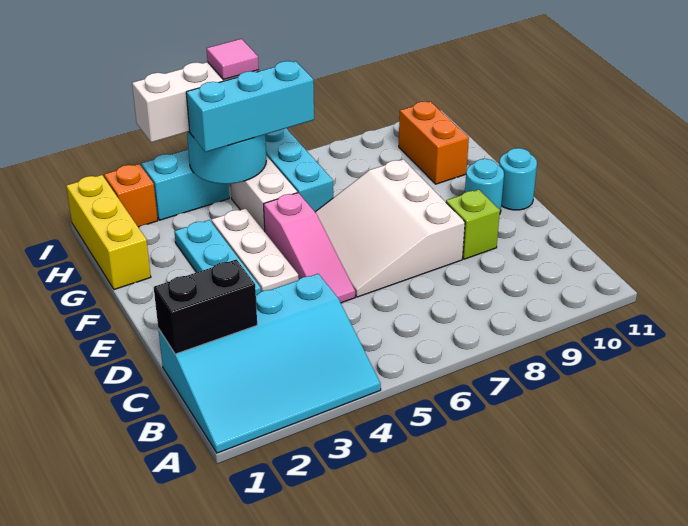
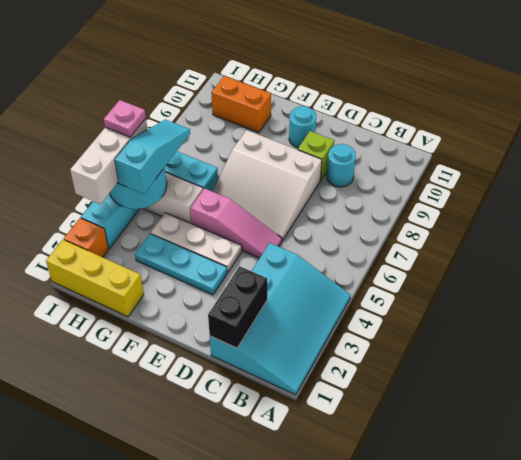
cyan 1x1 round brick [499,148,537,210] -> cyan 1x1 round brick moved to [327,144,356,187]
cyan 1x3 brick [186,61,314,152] -> cyan 1x3 slope [115,120,190,194]
pink 1x1 tile [206,39,259,80] -> pink 1x1 plate [104,100,146,137]

